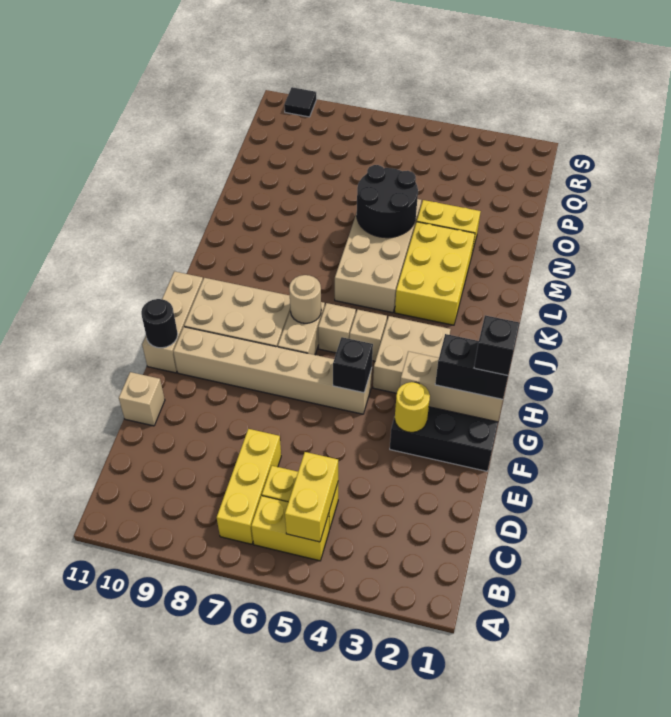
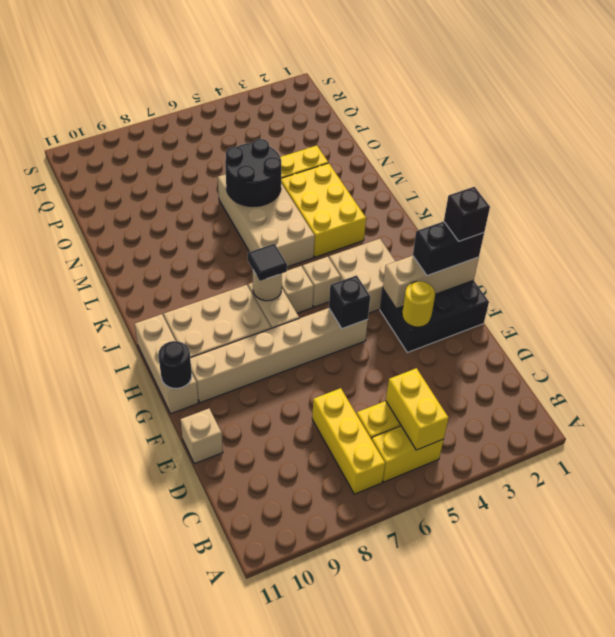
black 1x1 tile [284,87,317,117] -> black 1x1 tile moved to [248,244,287,281]

